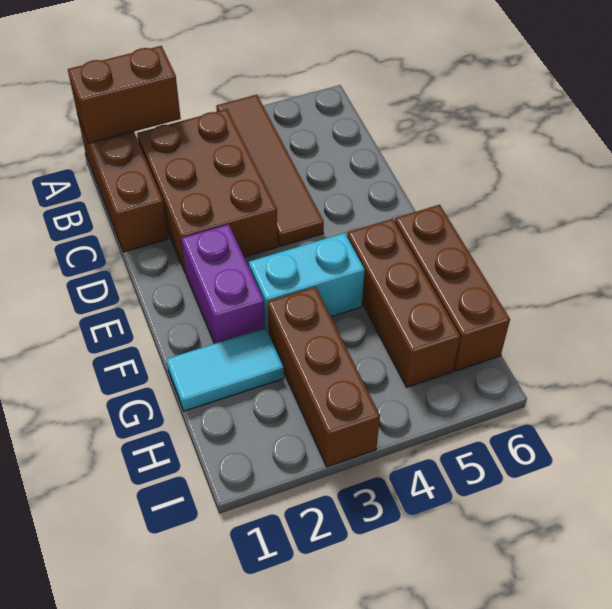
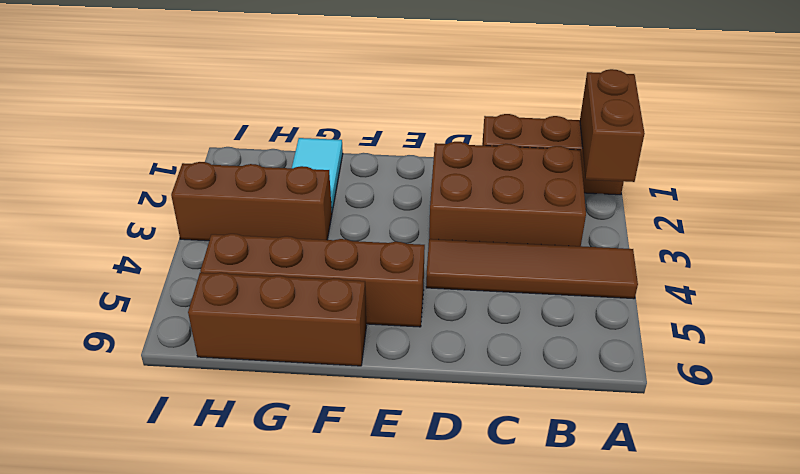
purple 1x2 brick [182,224,265,344] -> none
cyan 1x2 brick [249,233,365,332] -> none
brown 1x3 brick [347,219,460,387] -> brown 1x4 brick [201,234,425,327]

